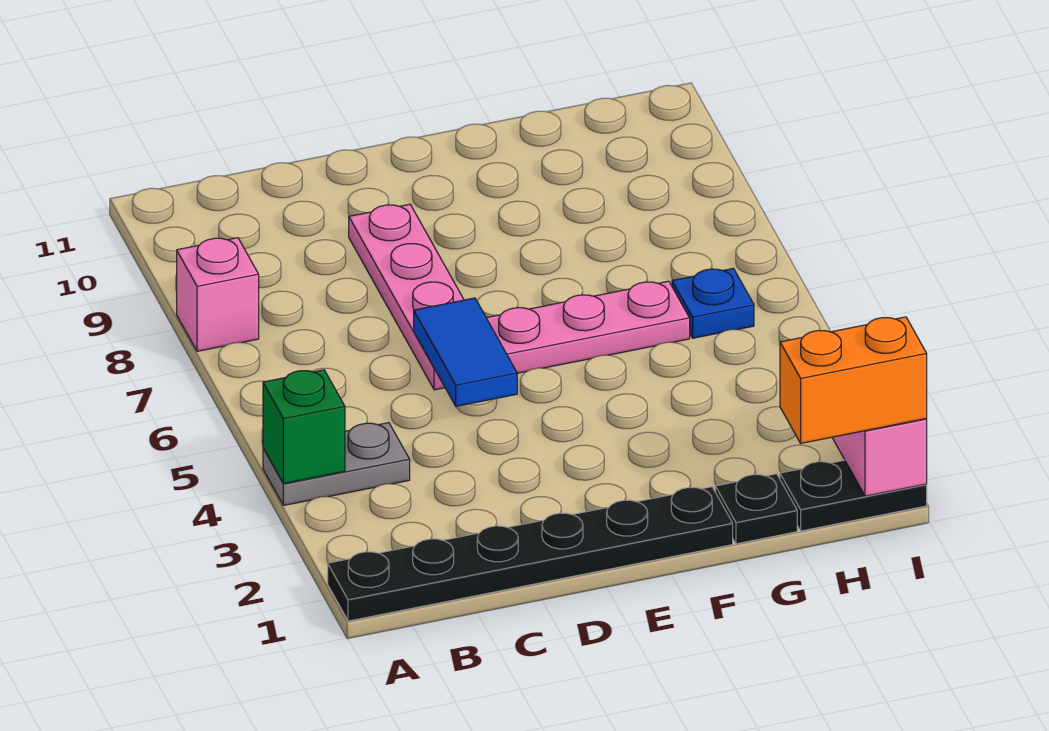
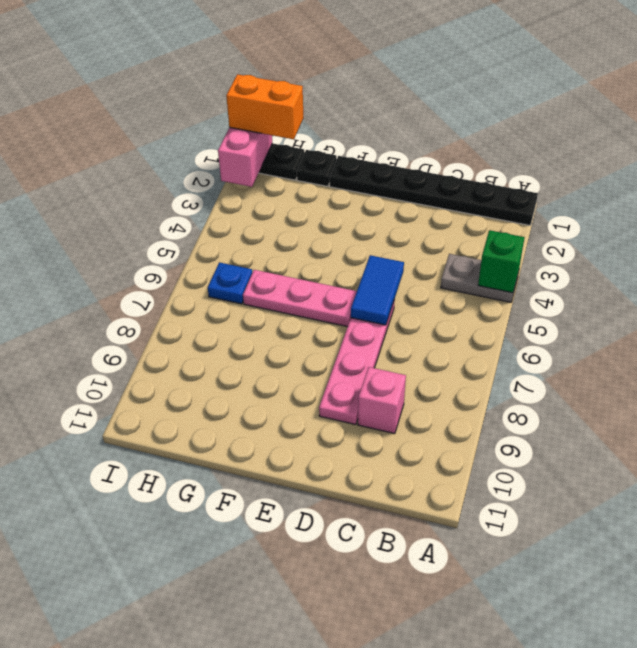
pink 1x1 brick [177,238,259,351] -> pink 1x1 brick moved to [358,367,406,434]

